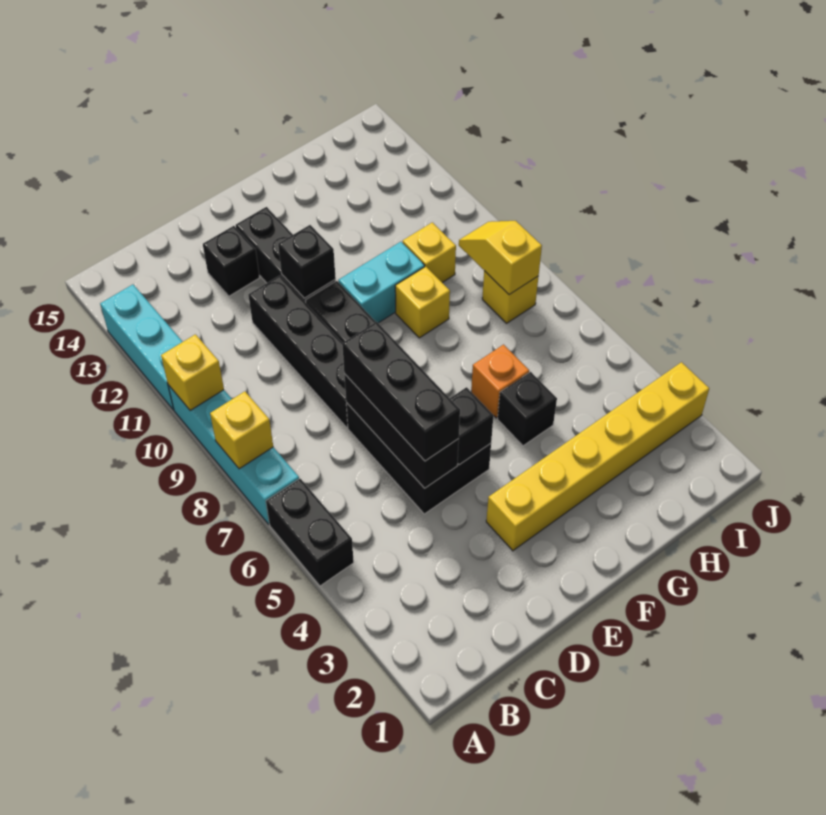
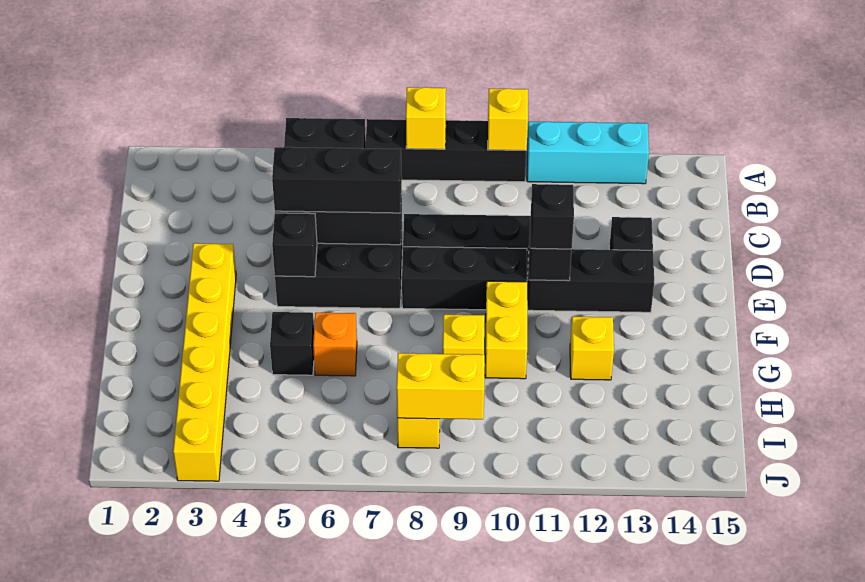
cyan 1x4 brick [168,385,299,524] -> black 1x4 brick [366,119,527,182]
none -> black 1x1 brick [531,184,574,249]
cyan 1x2 brick [338,242,425,323] -> yellow 1x2 brick [485,281,527,379]
yellow 1x1 brick [403,222,456,283] -> yellow 1x1 brick moved to [570,317,614,380]
yellow 1x2 slope [459,221,542,295] -> yellow 1x2 brick [397,353,485,419]

